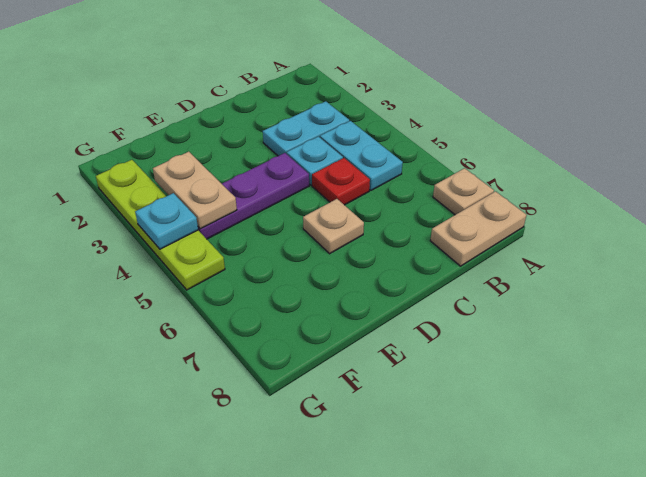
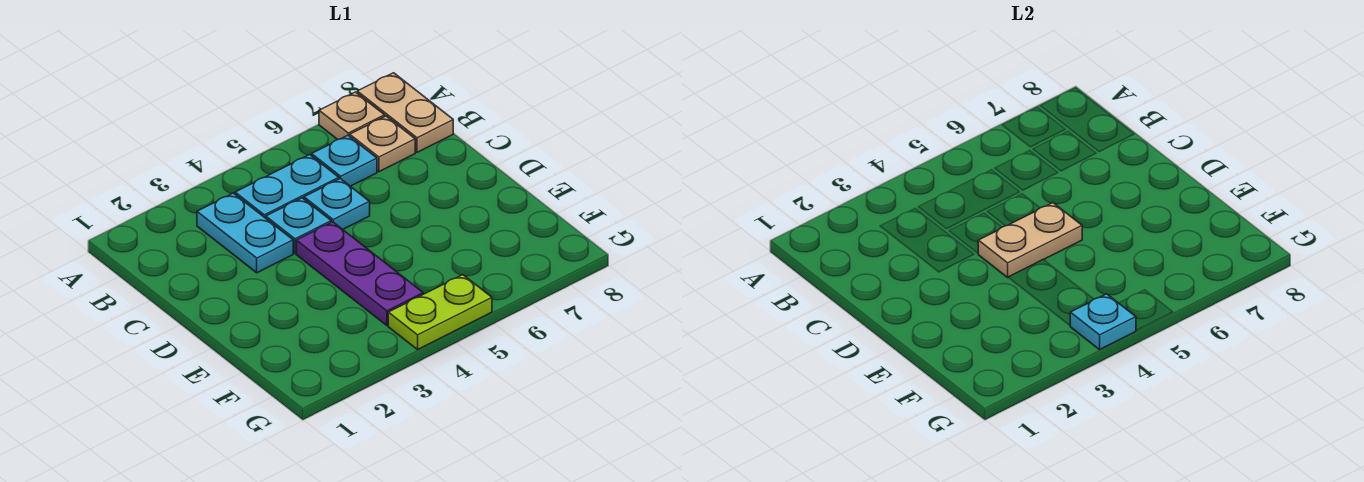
none -> cyan 1x1 plate [312,135,377,186]
red 1x1 plate [312,158,370,205] -> cyan 1x1 plate [304,179,370,229]
tan 1x1 plate [303,199,364,254] -> tan 1x1 plate moved to [350,116,415,172]
tan 1x2 plate [153,152,237,229] -> tan 1x2 plate moved to [978,203,1082,277]
lime 1x4 plate [96,160,225,290] -> lime 1x2 plate [388,275,492,350]

